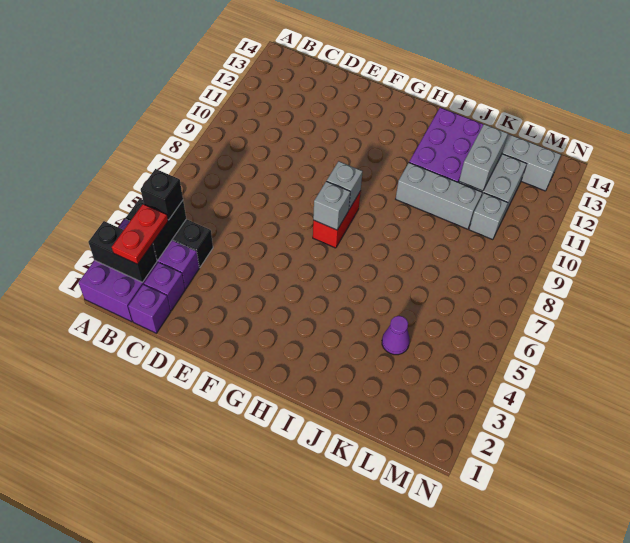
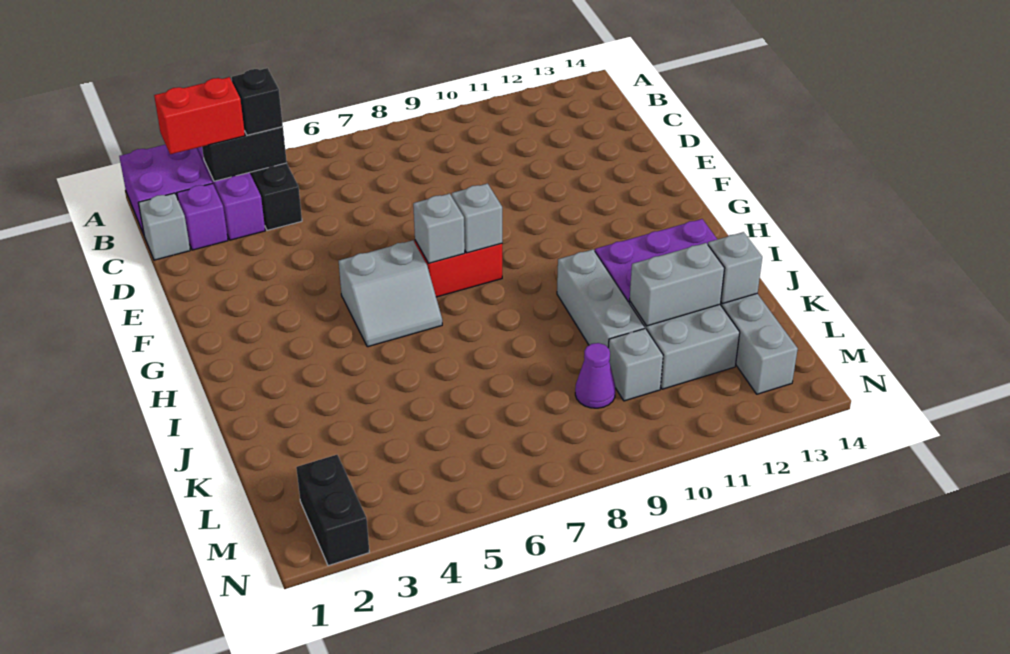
black 1x2 brick [88,221,157,282] -> black 1x2 brick moved to [296,455,369,566]
red 1x2 plate [112,204,168,264] -> red 1x2 brick [154,77,245,154]
purple 1x1 brick [128,285,171,333] -> grey 1x1 brick [138,193,190,260]
none -> grey 2x2 slope [339,240,442,347]
purple 1x1 cone [382,316,410,355] -> purple 1x1 cone moved to [575,343,616,408]
none -> grey 1x1 brick [708,232,762,304]

